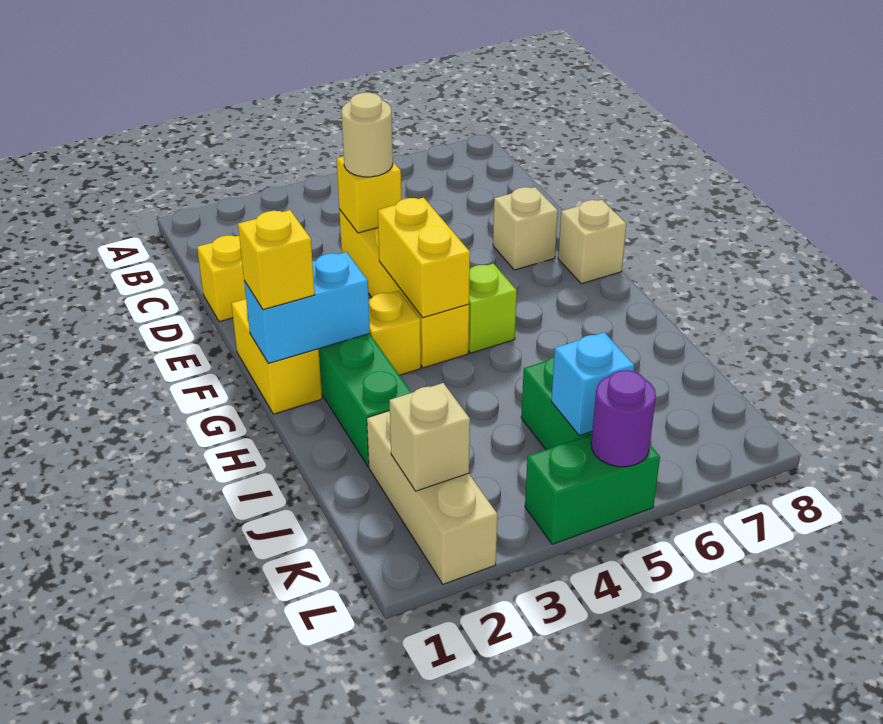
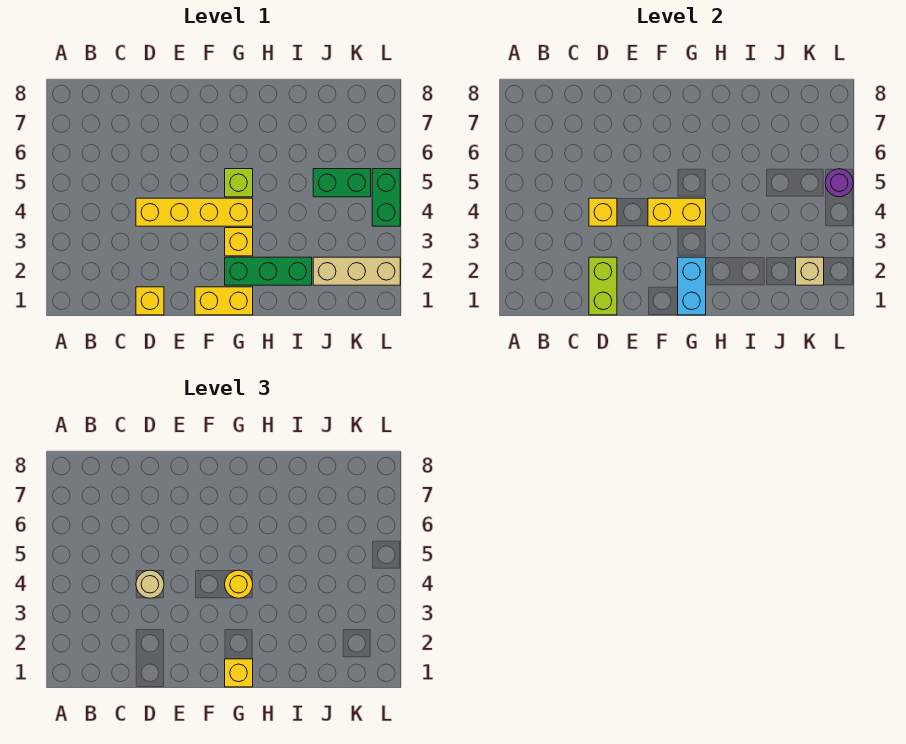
none -> lime 1x2 brick [589,257,617,315]
tan 1x1 brick [493,187,558,270] -> none
tan 1x1 brick [558,200,626,284] -> none
none -> yellow 1x1 round brick [225,570,253,598]
cyan 1x1 brick [551,332,634,436] -> none

